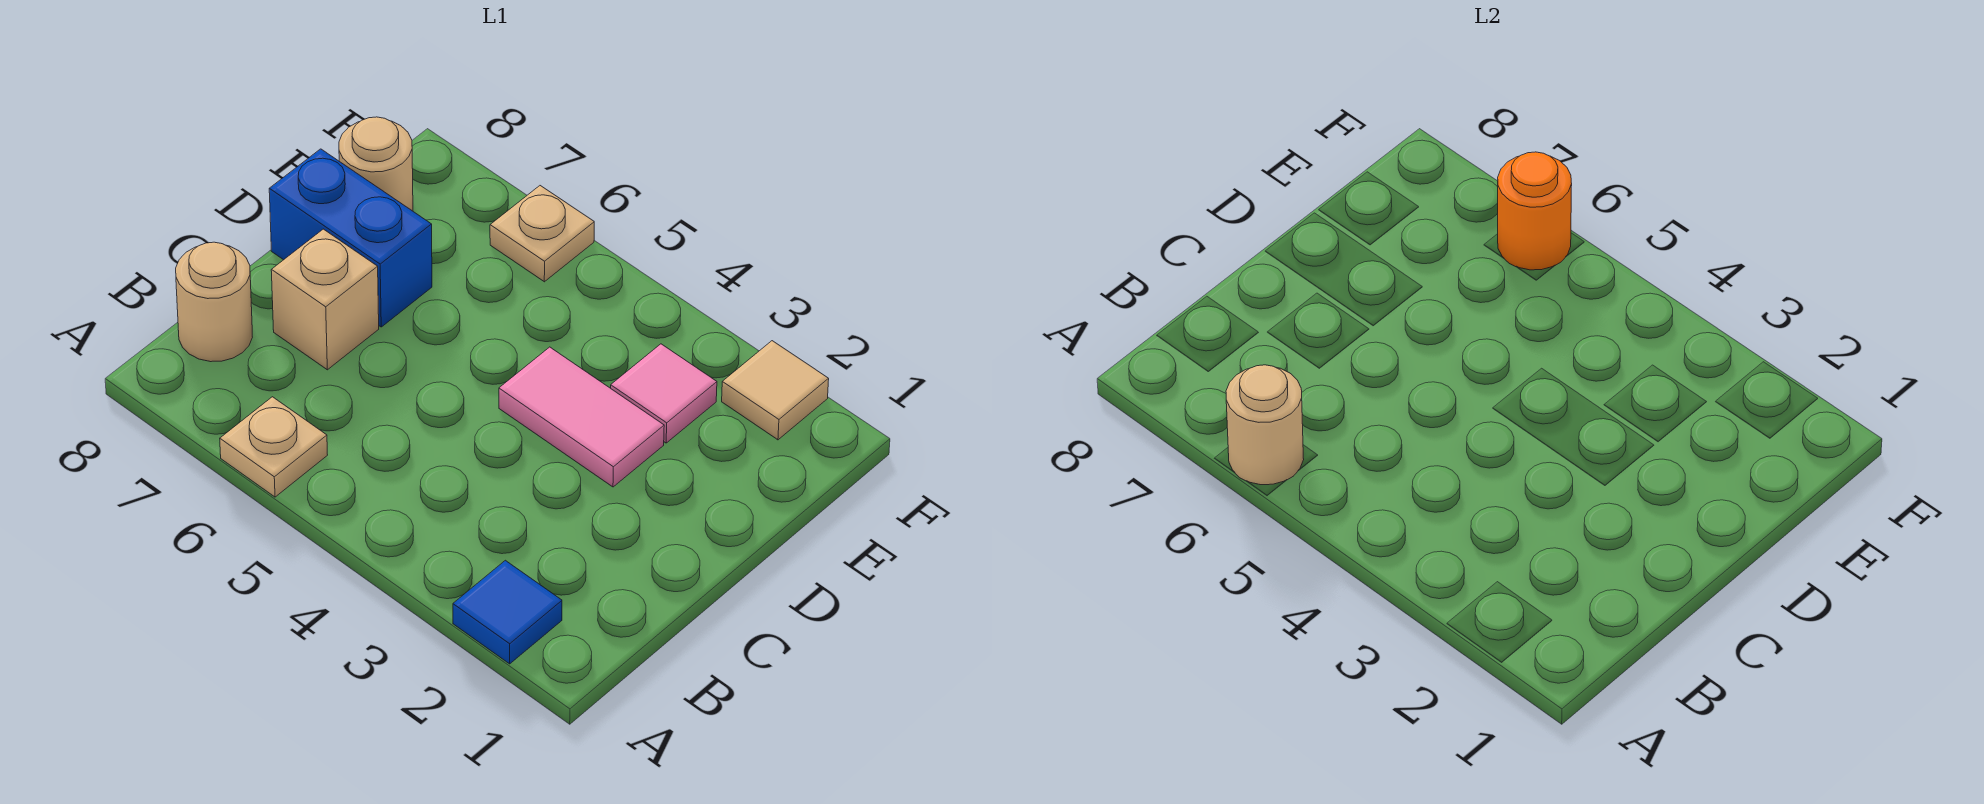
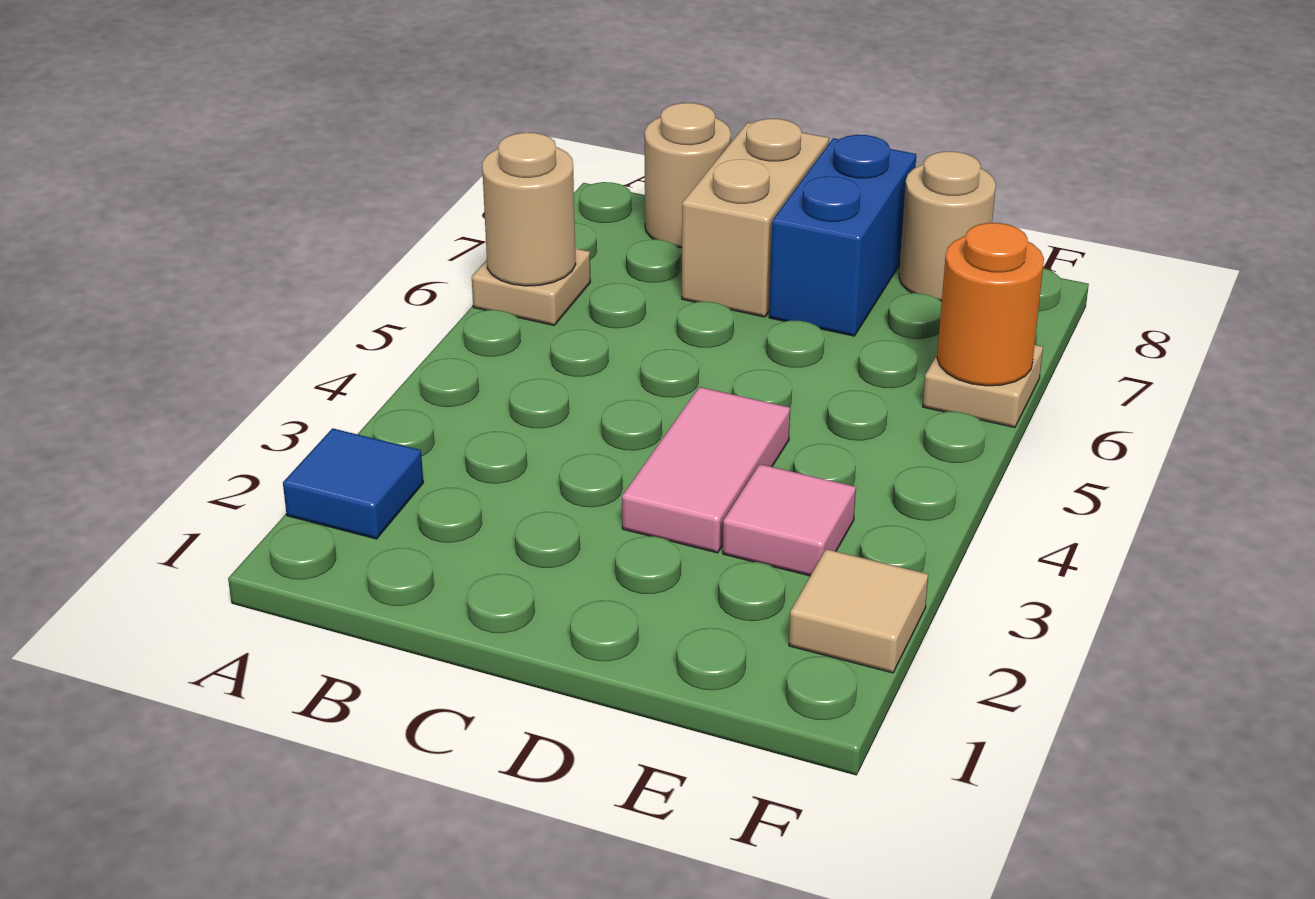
tan 1x1 brick [271,229,379,370] -> tan 1x2 brick [682,119,829,317]

